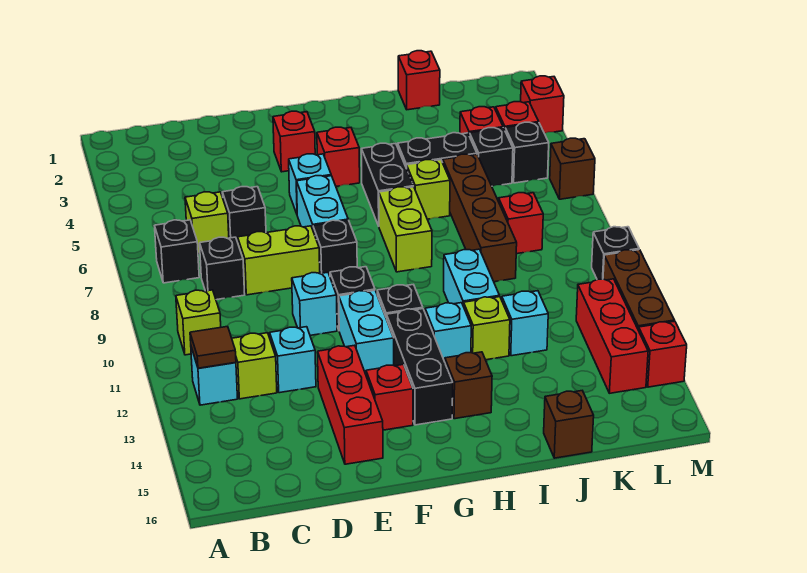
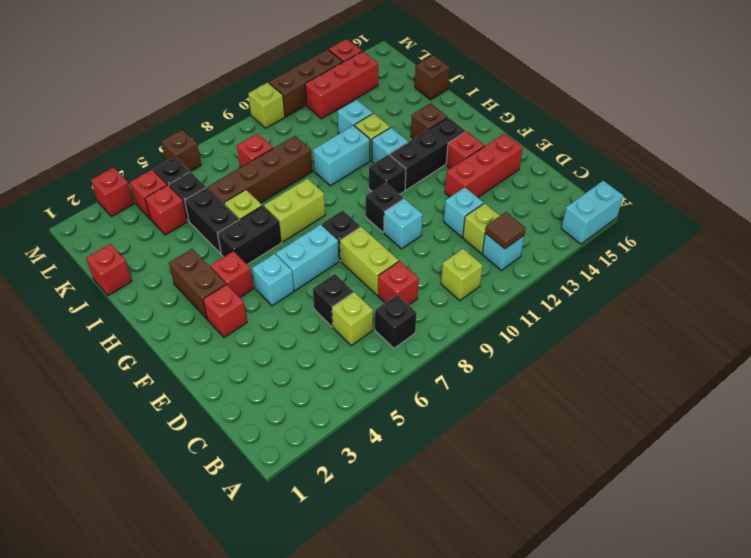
black 1x1 brick [200,237,245,300] -> red 1x1 brick [378,261,419,305]
cyan 1x2 brick [339,290,394,374] -> cyan 1x2 brick moved to [561,181,623,244]
none -> brown 1x2 brick [169,249,226,319]
black 1x1 brick [592,227,639,280] -> lime 1x1 brick [248,82,285,128]

